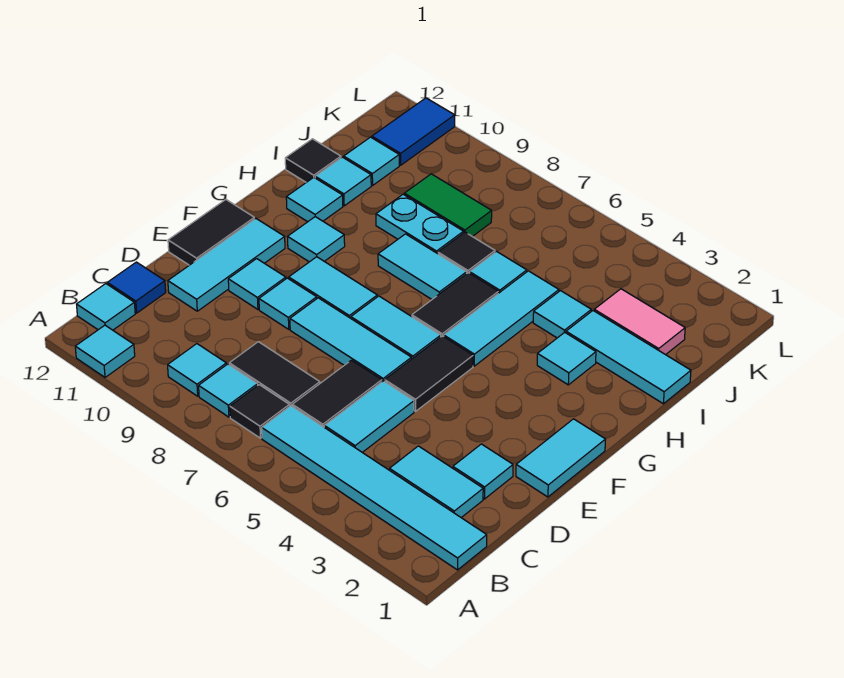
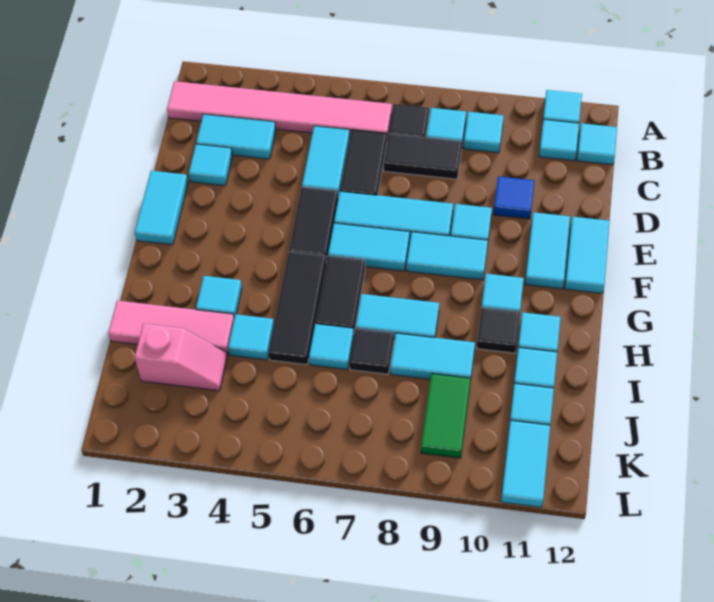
cyan 1x6 tile [262,406,487,570] -> pink 1x6 tile [167,81,392,139]
blue 1x1 tile [107,262,166,313] -> blue 1x1 tile moved to [493,177,534,219]
cyan 1x3 tile [168,219,285,311] -> cyan 1x2 tile [525,212,570,289]
cyan 1x1 tile [228,259,286,309] -> cyan 1x1 tile moved to [539,119,579,161]
black 1x2 tile [168,200,254,265] -> cyan 1x2 tile [565,217,610,293]
cyan 1x3 tile [444,271,559,366] -> black 1x3 tile [268,251,326,365]
cyan 1x3 tile [566,311,691,404] -> pink 1x3 tile [108,301,234,355]
cyan 1x2 plate [376,194,464,254] -> cyan 1x2 tile [390,333,475,382]
black 1x1 tile [285,139,341,182] -> black 1x1 tile moved to [477,308,520,353]
pink 1x2 tile [594,289,685,355] -> pink 1x2 slope [135,323,227,391]
green 1x2 tile [404,174,492,237] -> green 1x2 tile turned to [421,374,471,458]
blue 1x2 tile [372,98,455,165] -> cyan 1x2 tile [501,420,550,507]

